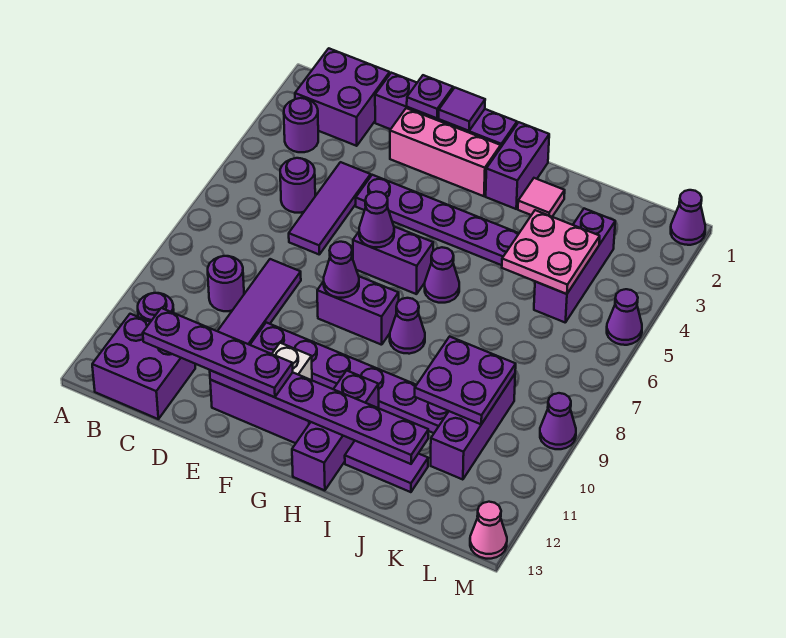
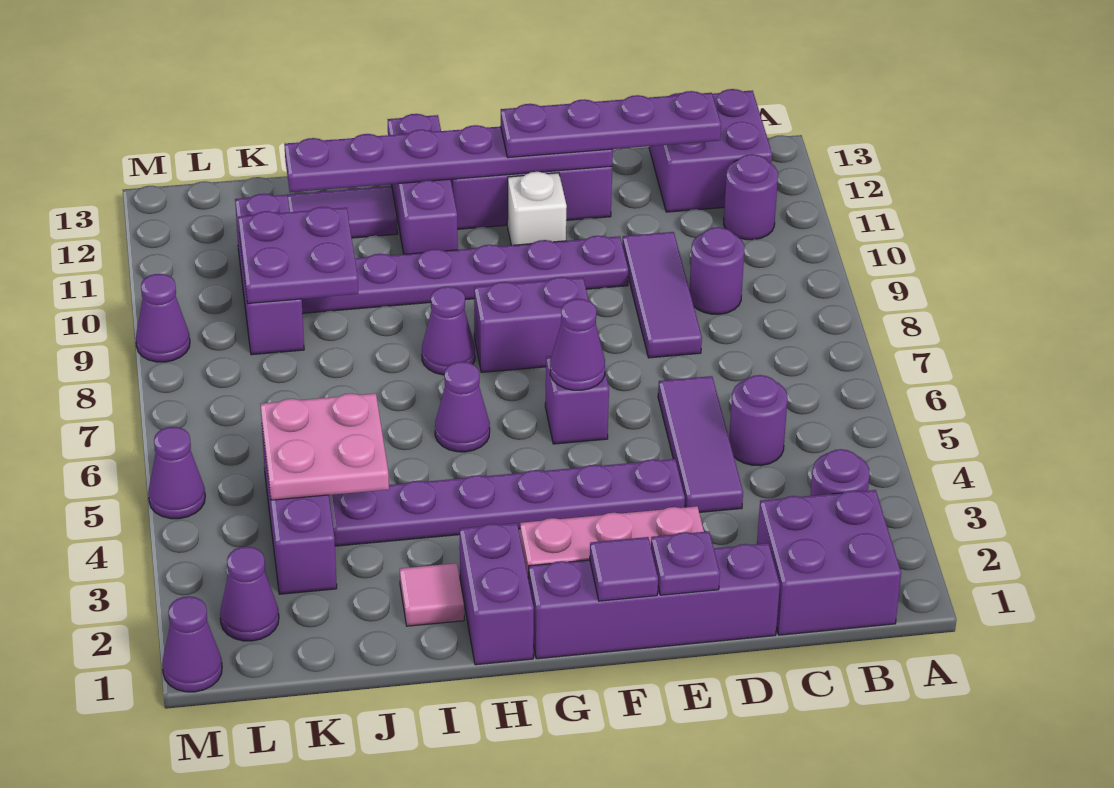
purple 1x2 brick [353,227,433,294] -> purple 1x1 brick [545,356,609,444]
purple 1x1 cone [324,242,359,298] -> purple 1x1 cone moved to [220,547,279,641]
pink 1x1 cone [470,502,507,559] -> none

